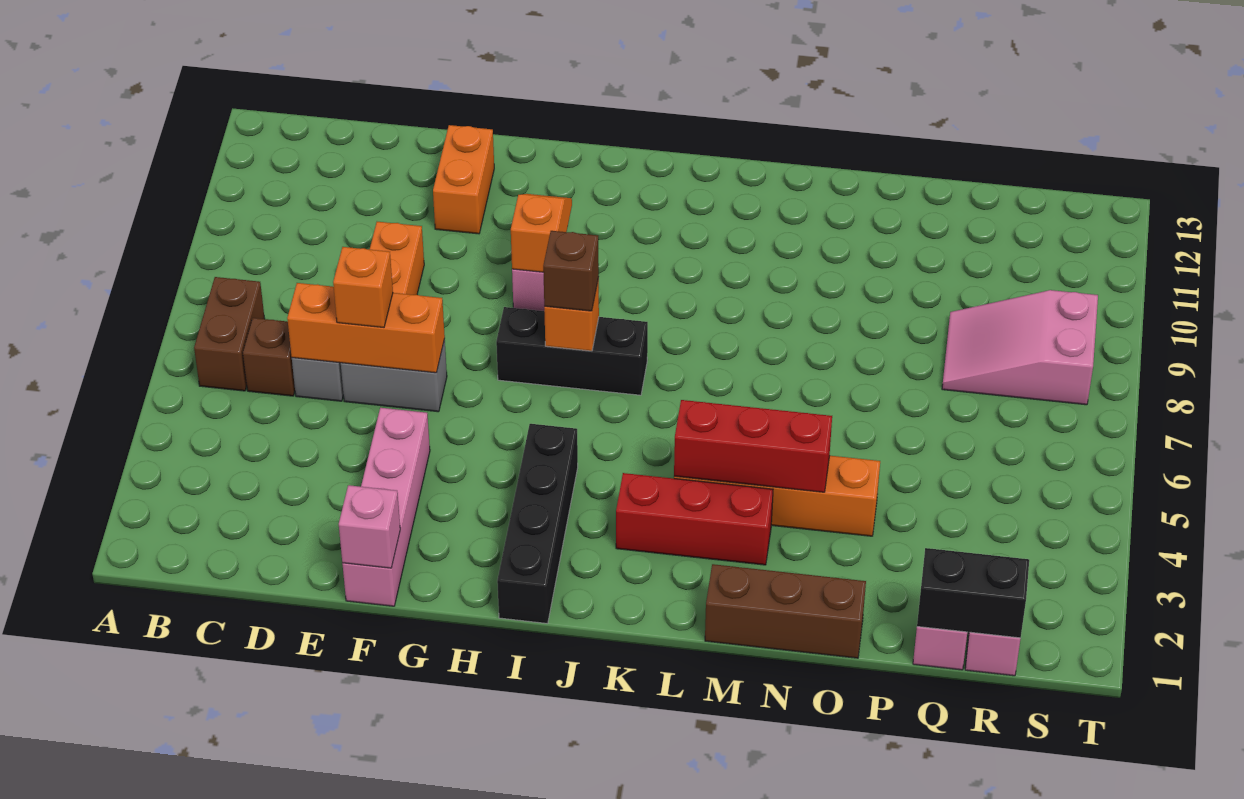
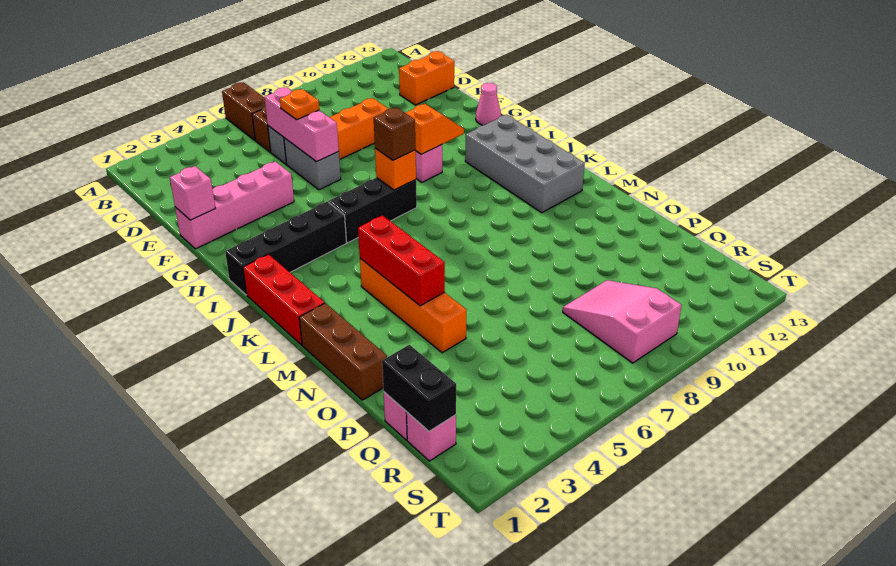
brown 1x2 brick [194,277,265,391] -> brown 1x2 brick turned to [222,82,265,140]
orange 1x3 brick [287,283,445,373] -> pink 1x3 brick [265,87,339,162]
orange 1x1 brick [333,247,393,327] -> orange 1x1 plate [280,89,319,120]
orange 1x2 brick [433,125,494,234] -> orange 1x2 brick moved to [399,51,454,105]
none -> pink 1x1 cone [476,83,501,125]
black 1x3 brick [496,307,648,395] -> black 1x3 brick turned to [328,178,417,243]
none -> grey 2x4 brick [465,115,585,213]
red 1x3 brick [616,473,773,565] -> red 1x3 brick moved to [243,254,325,345]

